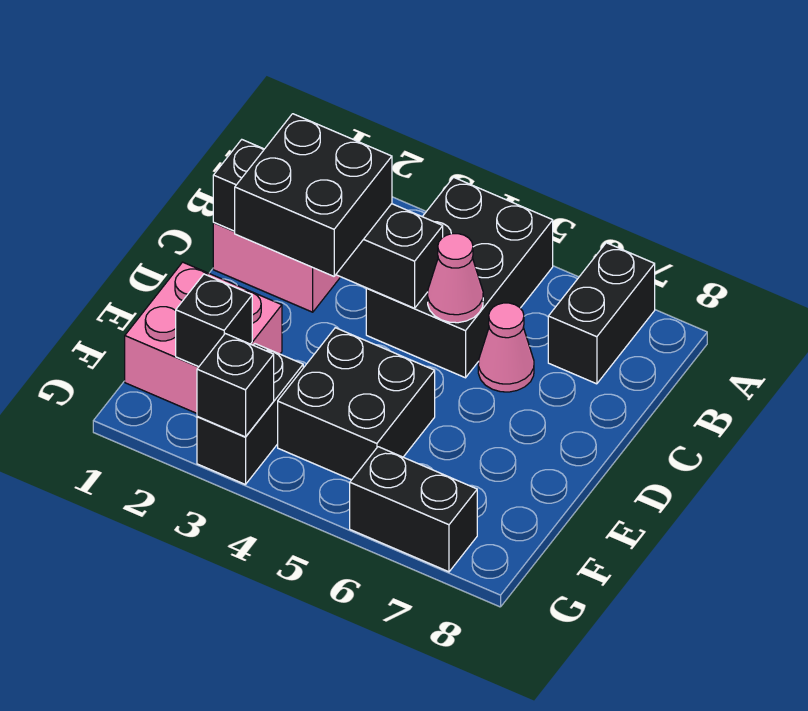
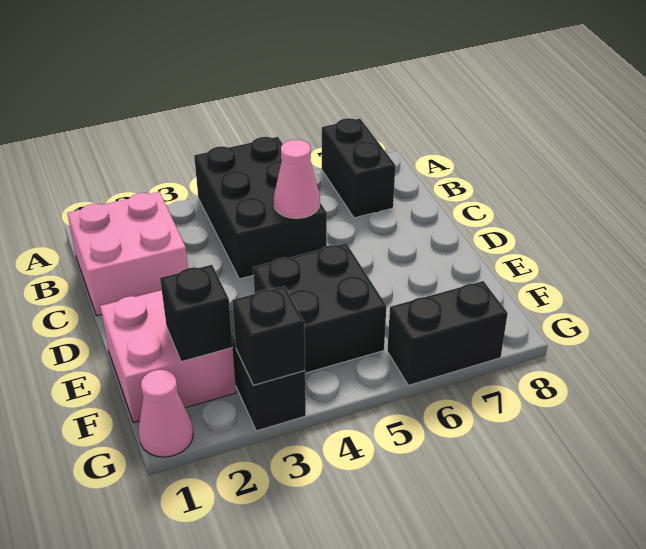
black 1x4 brick [213,140,443,308] -> none
black 2x2 brick [235,114,392,276] -> none
pink 1x1 cone [478,303,534,392] -> pink 1x1 cone moved to [139,370,193,457]

